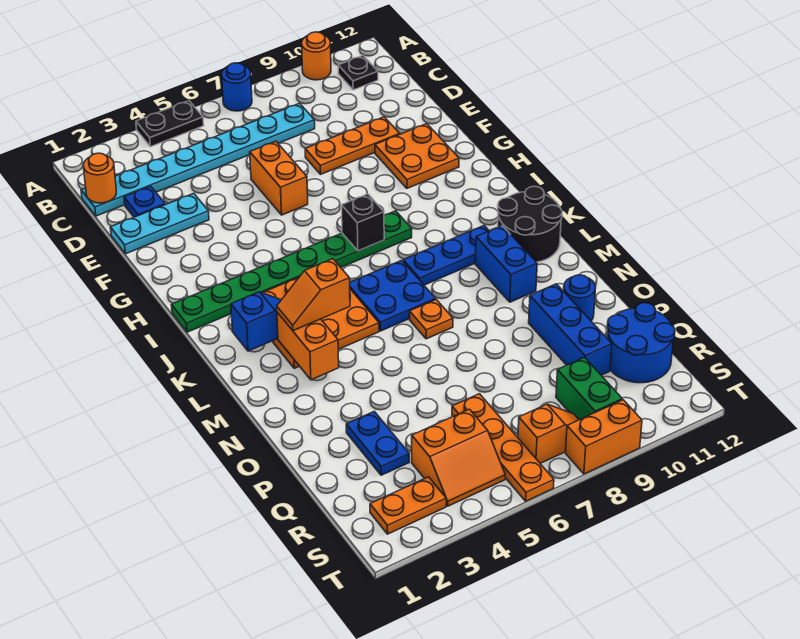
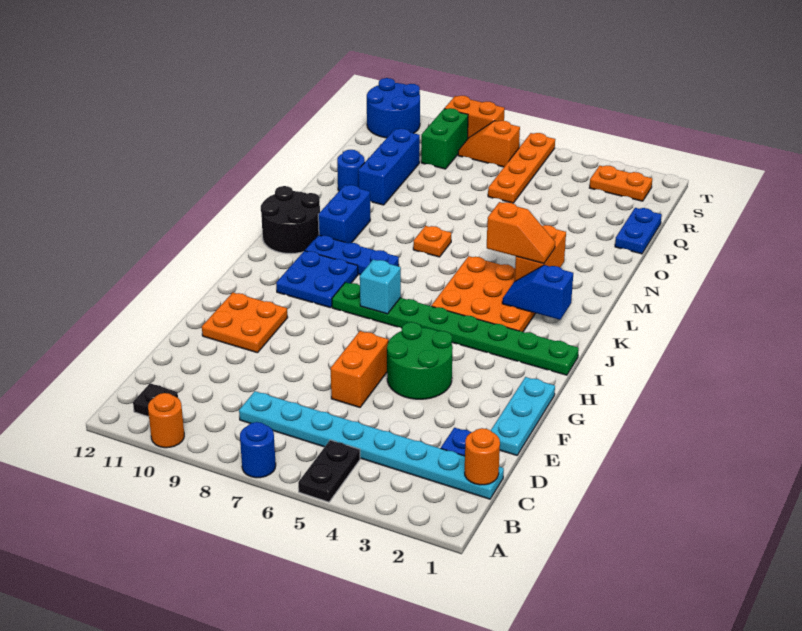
black 1x2 plate [136,101,204,147] -> black 1x2 plate turned to [298,440,360,502]
cyan 1x3 plate [110,193,209,254] -> cyan 1x3 plate turned to [491,377,555,455]
orange 1x3 plate [305,117,400,174] -> none
none -> green 2x2 round brick [387,322,453,399]
black 1x1 brick [342,194,384,251] -> cyan 1x1 brick [360,260,401,314]
blue 2x2 plate [350,260,435,331] -> blue 2x2 plate moved to [276,251,358,308]
blue 1x2 plate [346,412,409,475] -> blue 1x2 plate moved to [615,208,662,254]
blue 2x2 round brick [607,303,675,383] -> blue 2x2 round brick moved to [367,78,420,138]
orange 2x2 slope [412,409,505,506] -> none

